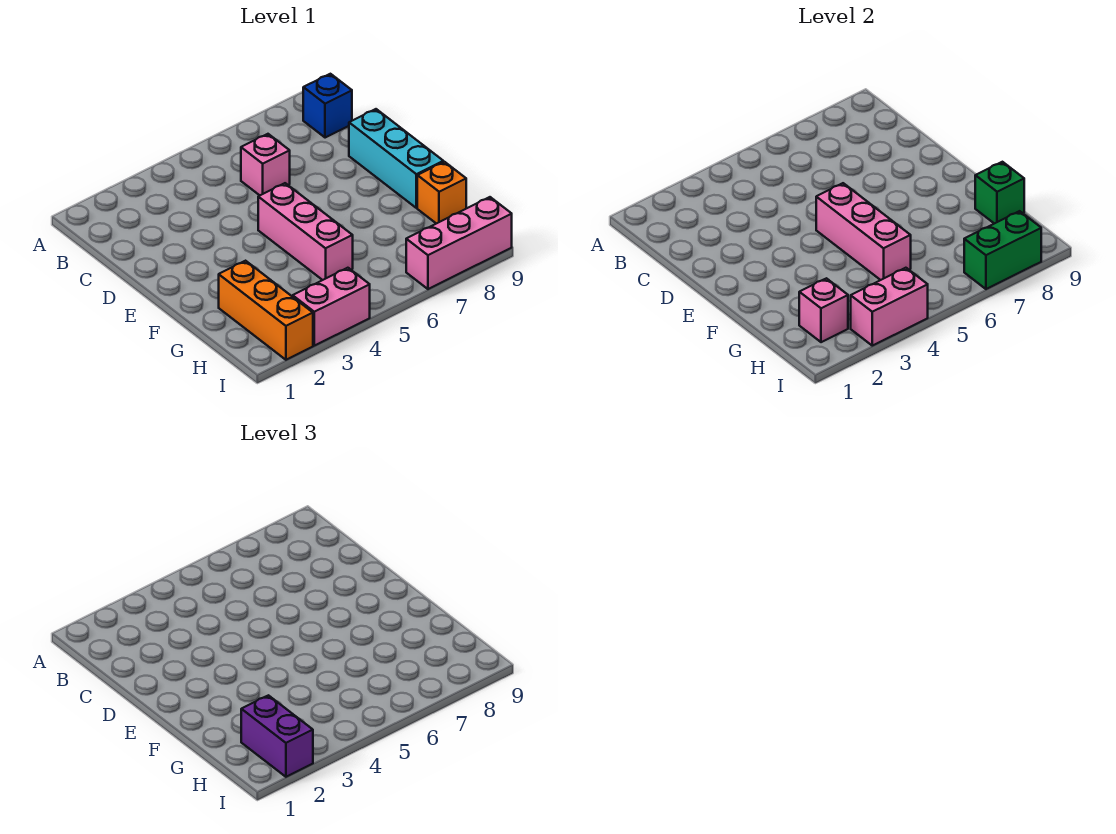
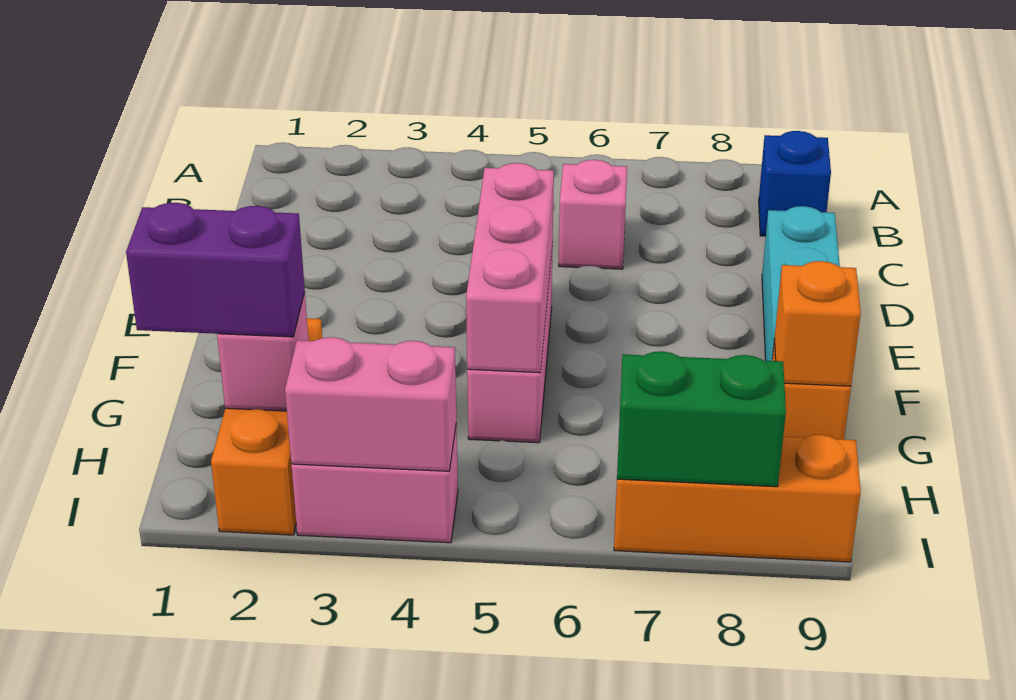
green 1x1 brick [975,162,1024,224] -> orange 1x1 brick [774,261,861,386]
purple 1x2 brick [241,695,313,777] -> purple 1x2 brick turned to [126,203,305,337]
pink 1x3 brick [406,197,512,289] -> orange 1x3 brick [614,435,861,562]

